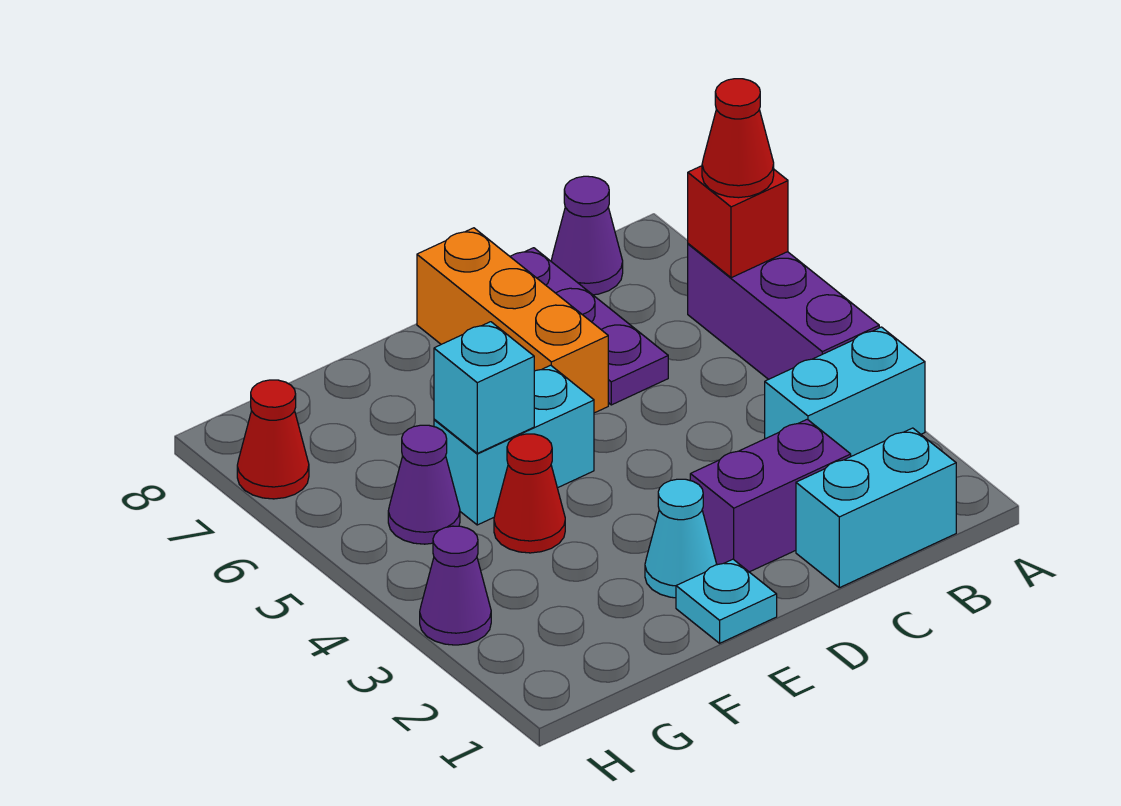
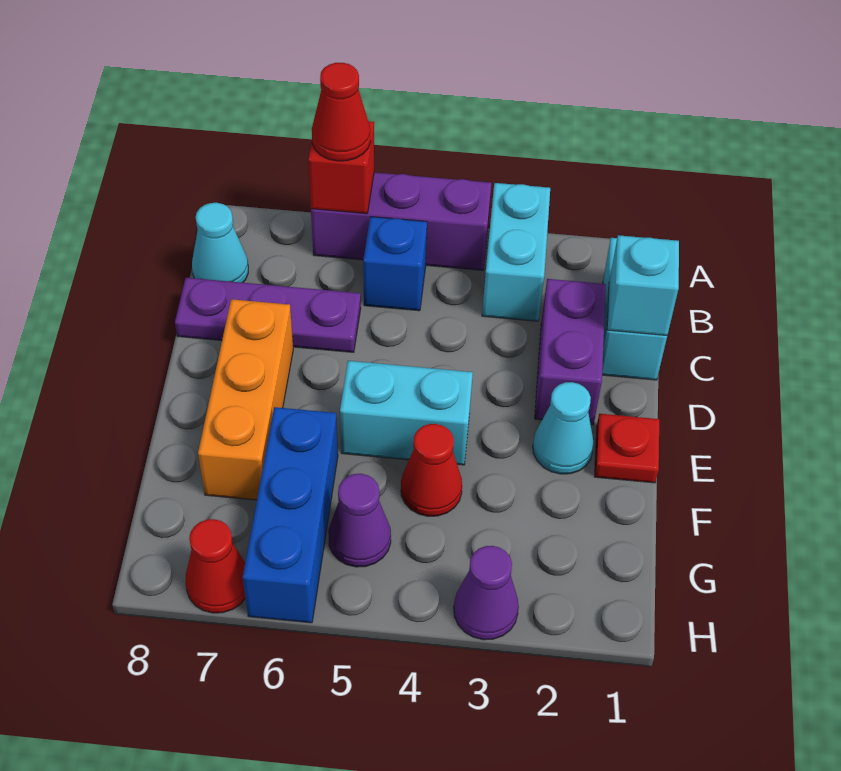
none -> blue 1x1 brick [363,217,427,311]
purple 1x1 cone [551,176,623,295] -> cyan 1x1 cone [192,203,248,283]
orange 1x3 brick [417,228,608,413] -> orange 1x3 brick turned to [198,299,293,500]
cyan 1x1 plate [676,559,777,643] -> red 1x1 plate [595,414,659,483]
cyan 1x2 brick [434,365,594,525] -> cyan 1x2 brick turned to [340,361,473,465]
cyan 1x1 brick [434,322,534,453] -> cyan 1x1 brick moved to [607,235,679,335]
none -> blue 1x3 brick [243,407,338,623]

